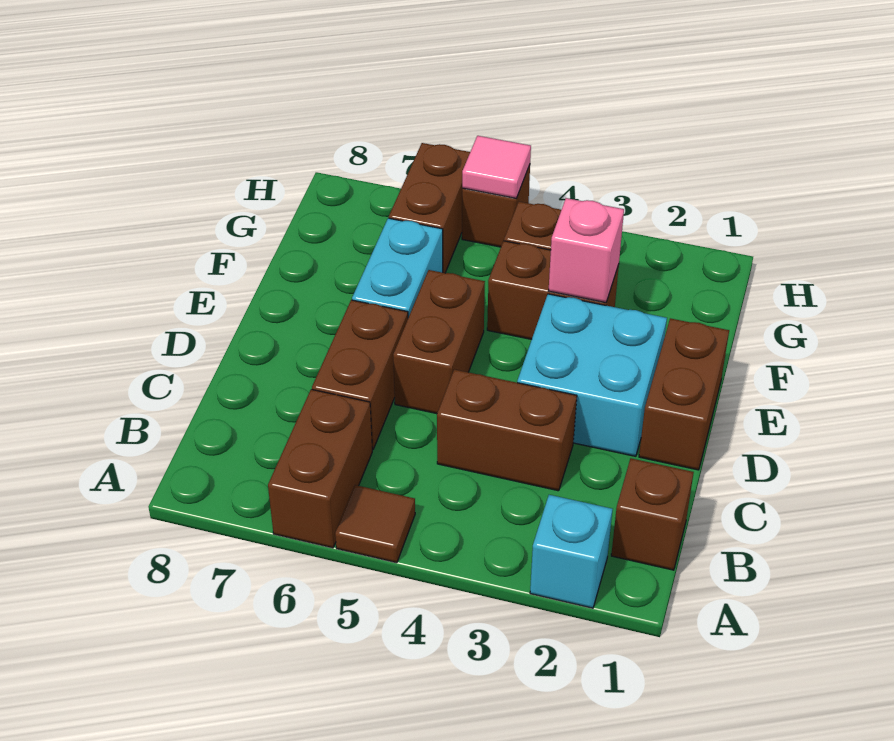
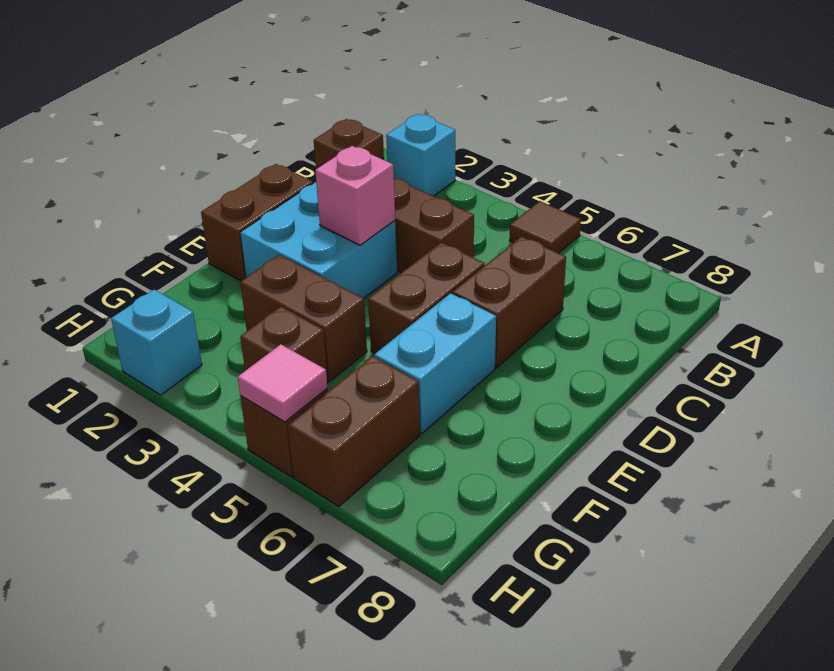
brown 1x2 brick [268,389,372,548] -> none
pink 1x1 brick [549,198,624,303] -> pink 1x1 brick moved to [315,146,395,245]
none -> cyan 1x1 brick [111,290,202,395]

